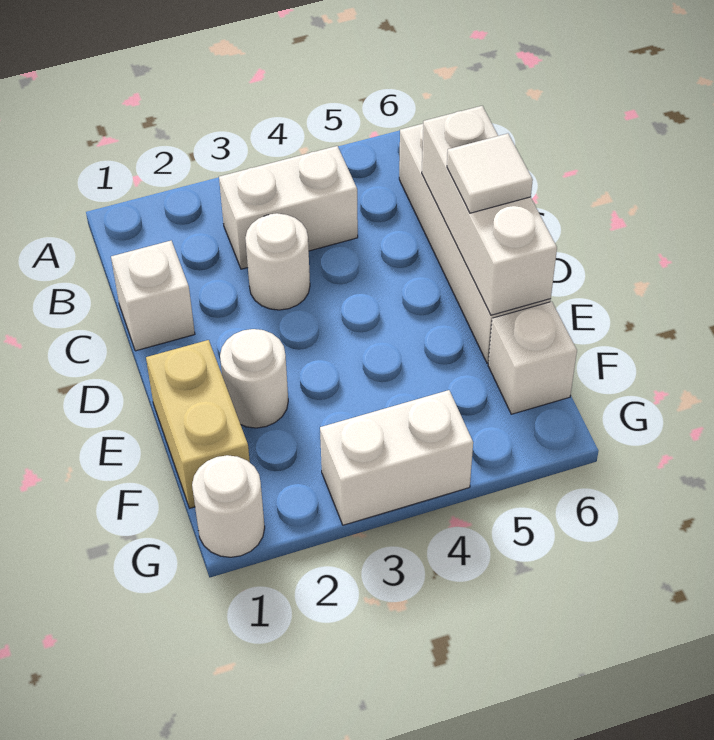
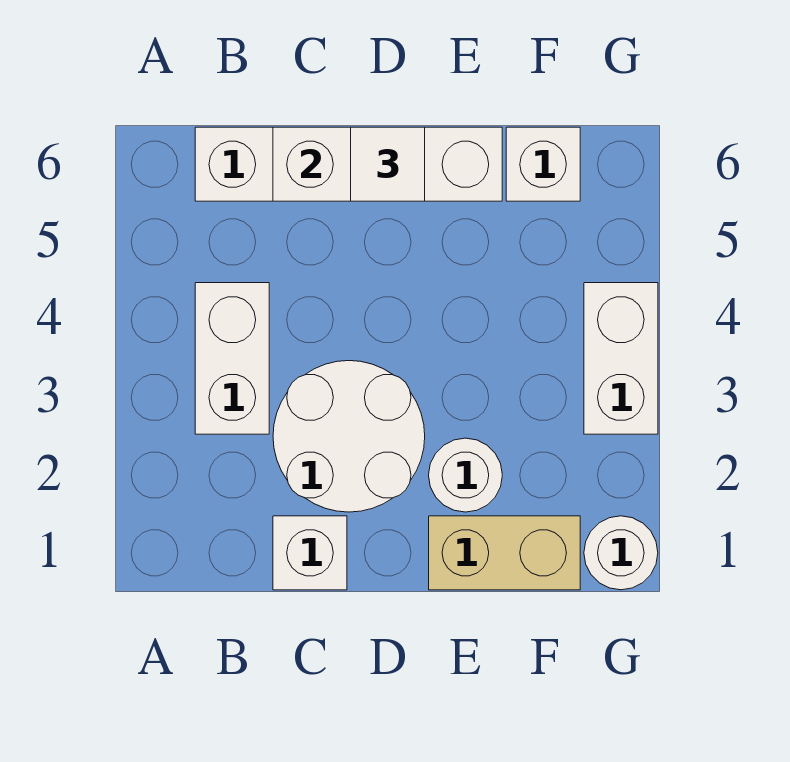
white 1x1 round brick [245,213,310,310] -> white 2x2 round brick [273,361,425,512]

